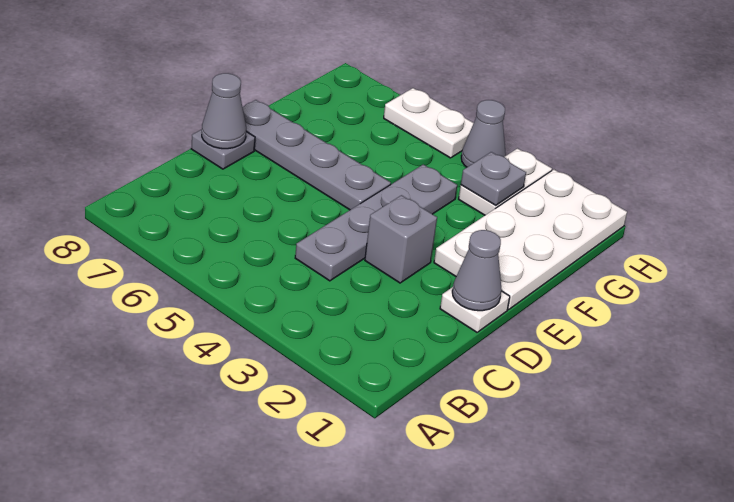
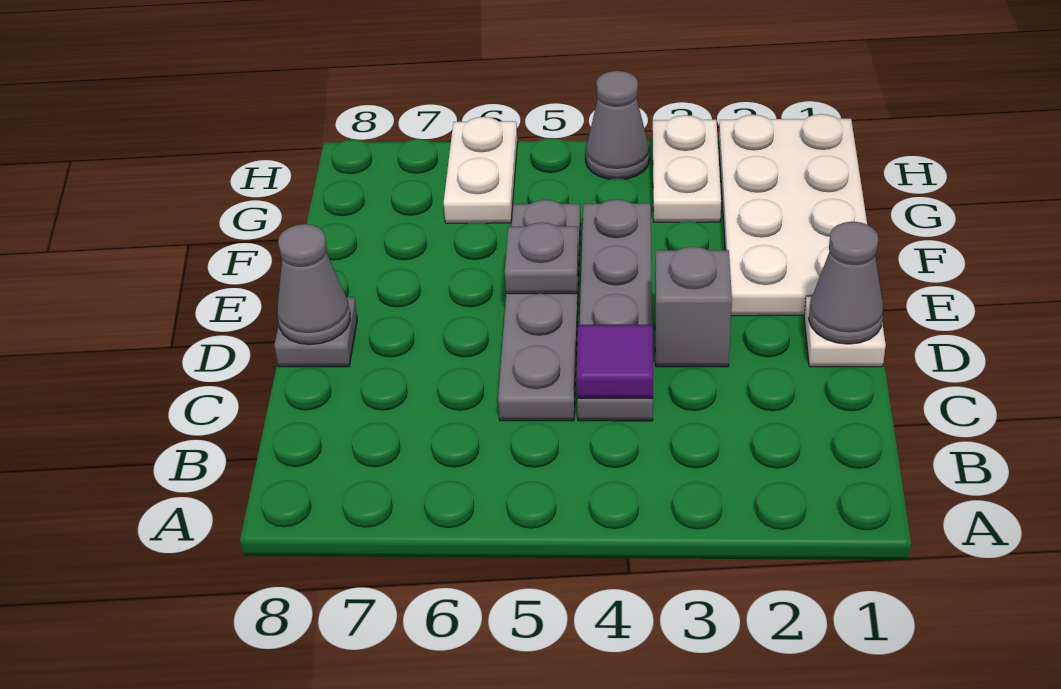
none -> purple 1x1 tile [576,325,653,398]
grey 1x4 plate [243,100,391,210] -> grey 1x4 plate turned to [498,200,581,421]
grey 1x1 plate [461,152,526,205] -> grey 1x1 plate moved to [505,222,578,294]
white 1x2 plate [384,88,474,158] -> white 1x2 plate turned to [444,117,517,223]

